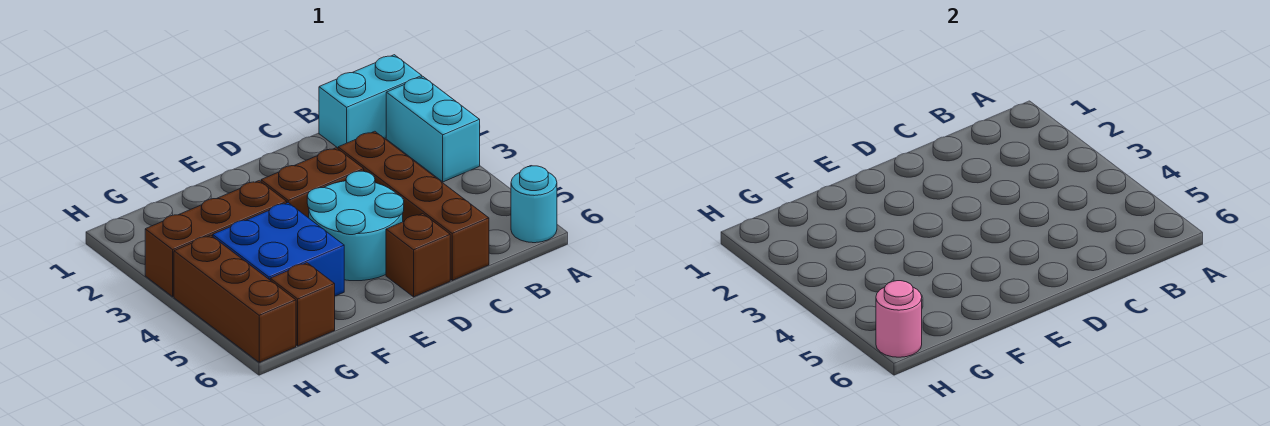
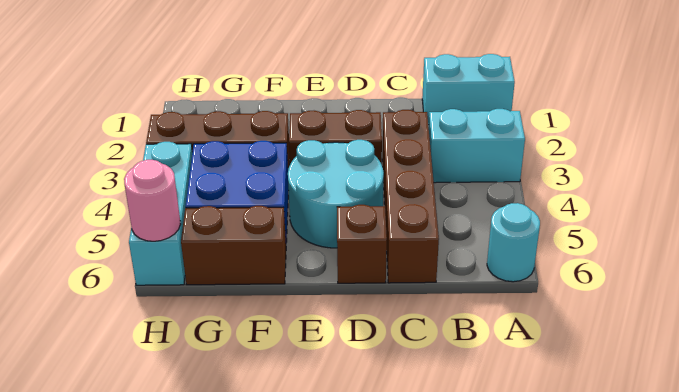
cyan 1x2 brick [386,77,480,182] -> cyan 1x2 brick turned to [428,109,525,183]
brown 1x1 brick [270,263,335,346] -> brown 1x2 brick [181,206,286,285]
brown 1x3 brick [174,235,296,362] -> cyan 1x3 brick [129,142,192,285]

